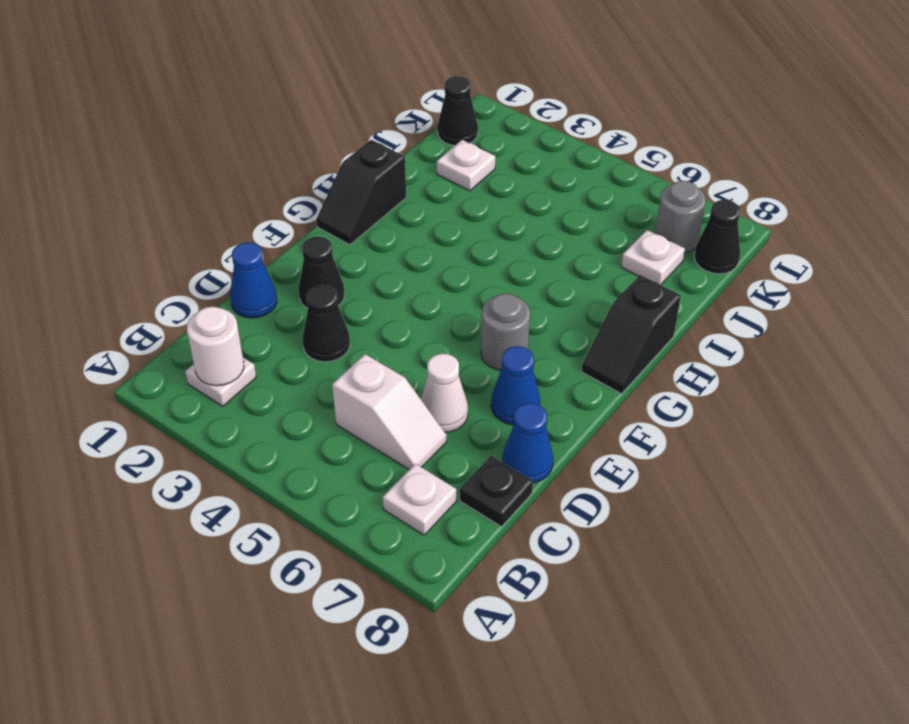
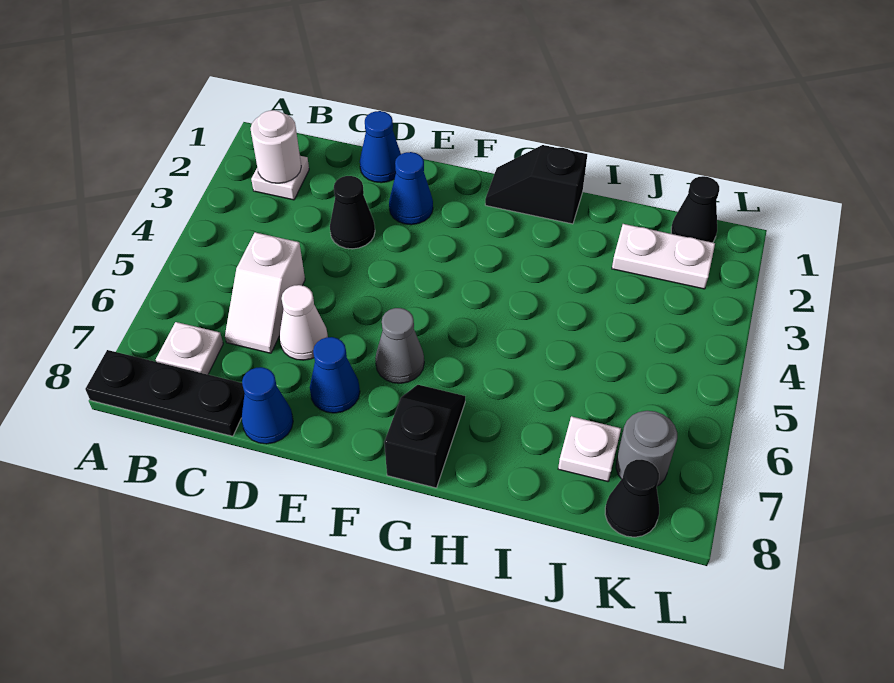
black 1x1 plate [460,456,533,527] -> black 1x3 plate [85,350,245,436]
black 1x1 cone [299,236,345,308] -> blue 1x1 cone [389,152,433,225]
grey 1x1 round brick [481,294,530,370] -> grey 1x1 cone [375,308,424,383]
black 1x2 slope [582,275,681,394] -> black 1x2 slope turned to [384,385,465,488]
white 1x1 plate [437,140,495,191] -> white 1x2 plate [612,224,715,289]

